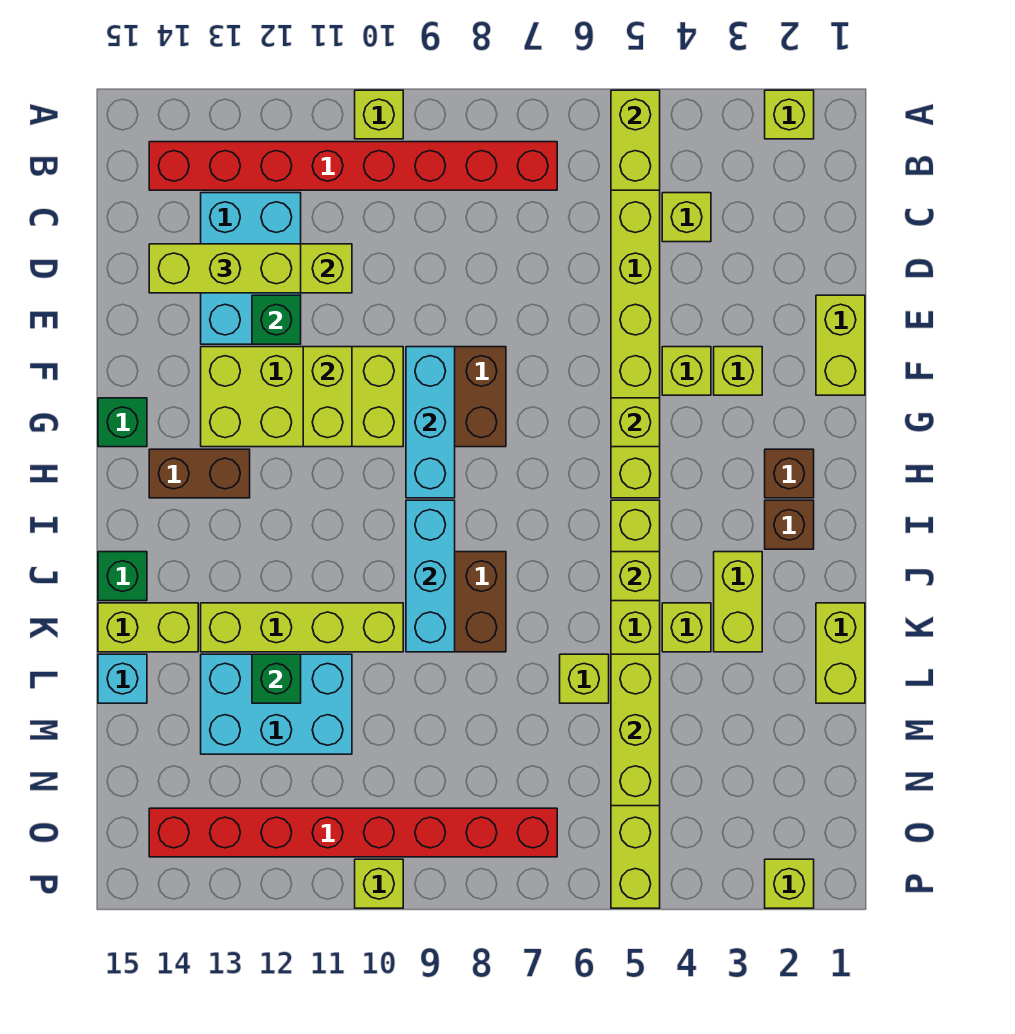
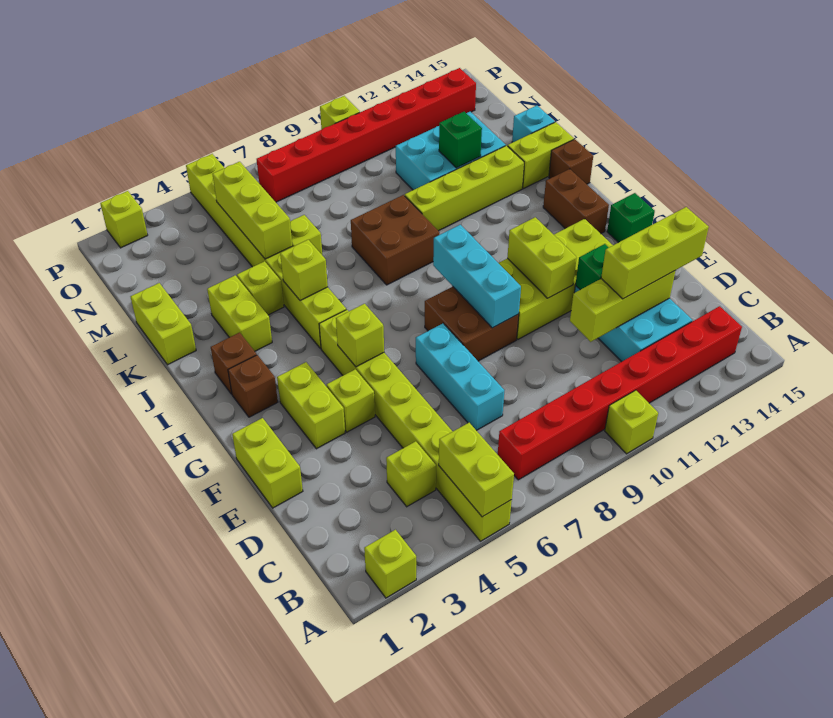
lime 1x1 brick [714,347,762,395] -> lime 1x2 brick [277,362,345,449]
brown 1x2 brick [149,449,250,498] -> brown 1x2 brick turned to [543,169,609,234]
cyan 1x3 brick [406,500,455,652] -> cyan 1x3 brick moved to [416,323,504,431]
green 1x1 brick [98,552,147,601] -> brown 1x1 brick [549,139,593,184]

